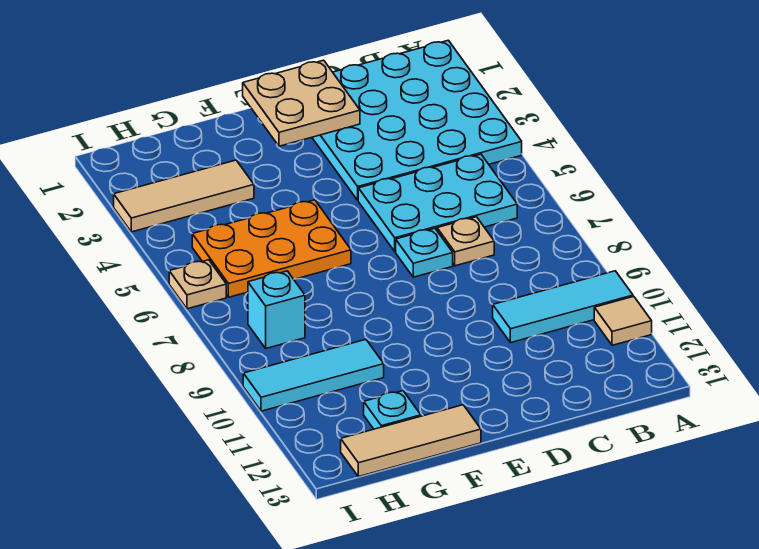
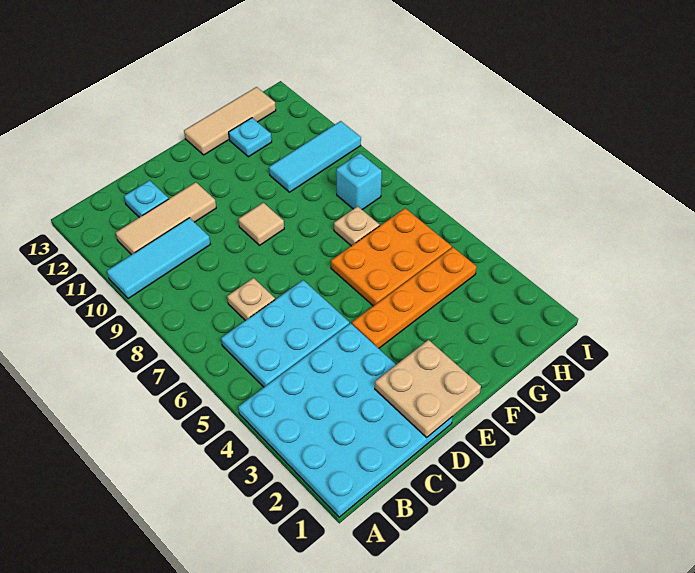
tan 1x1 tile [594,296,652,345] -> tan 1x1 tile moved to [238,203,284,245]
cyan 1x1 plate [396,228,453,277] -> cyan 1x1 plate moved to [124,180,168,217]
none -> orange 1x4 plate [352,247,477,348]
tan 1x3 tile [114,160,254,232] -> tan 1x3 tile moved to [116,182,216,255]
tan 1x1 plate [169,260,226,309] -> tan 1x1 plate moved to [334,206,379,246]

